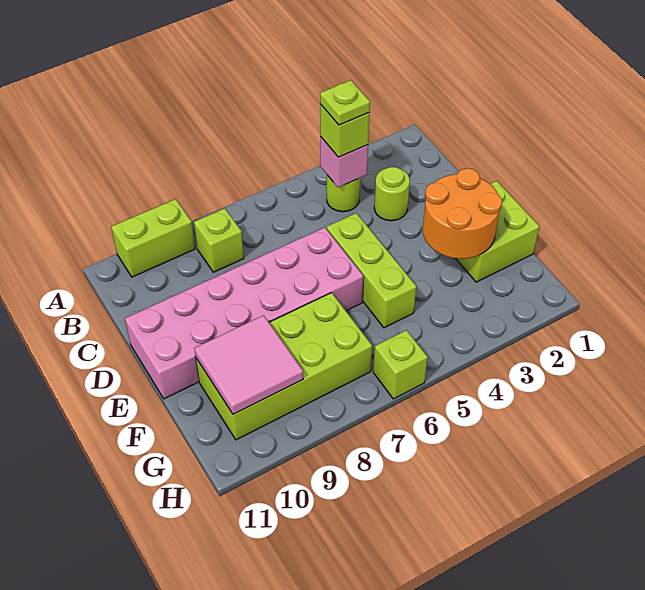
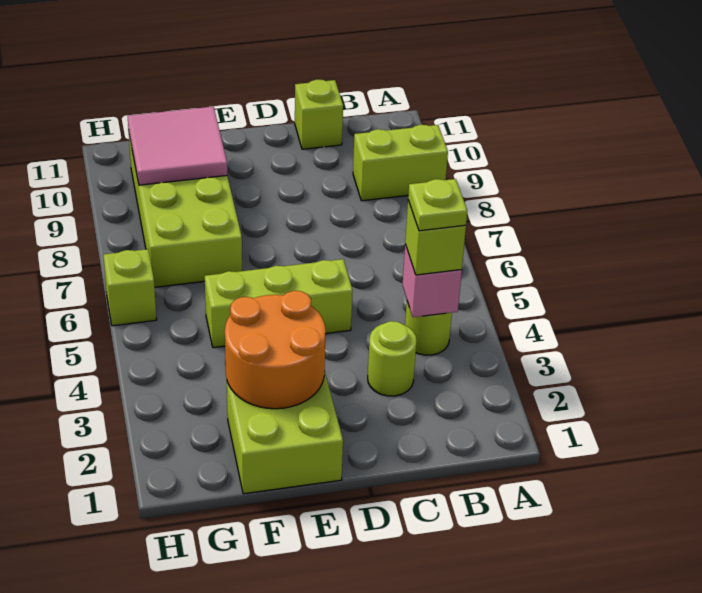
lime 1x2 brick [111,199,195,277] -> lime 1x2 brick turned to [353,125,448,201]
lime 1x1 brick [194,208,244,272] -> lime 1x1 brick moved to [295,80,343,149]
pink 2x6 brick [125,227,363,399] -> none

